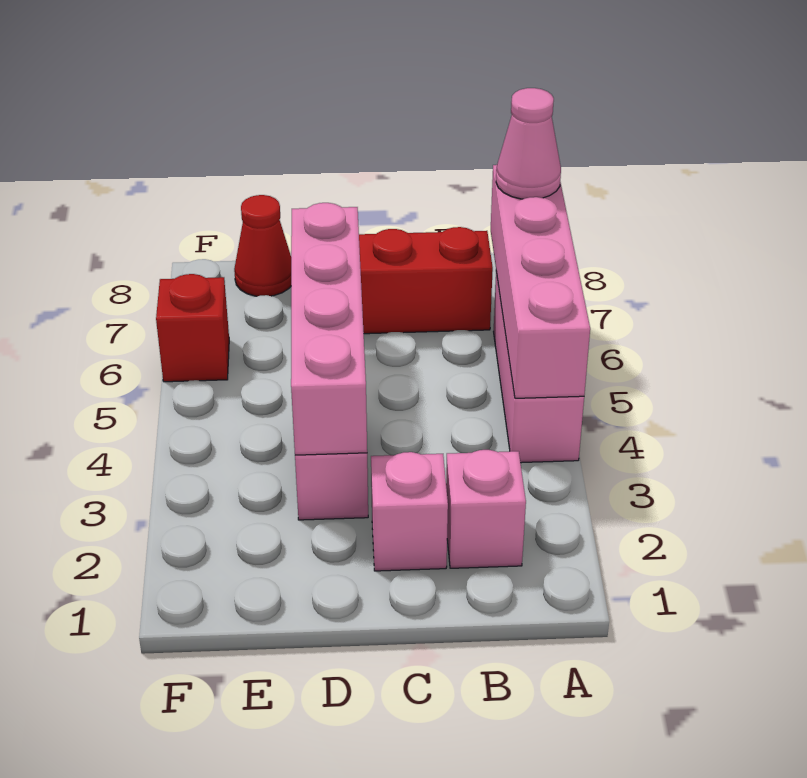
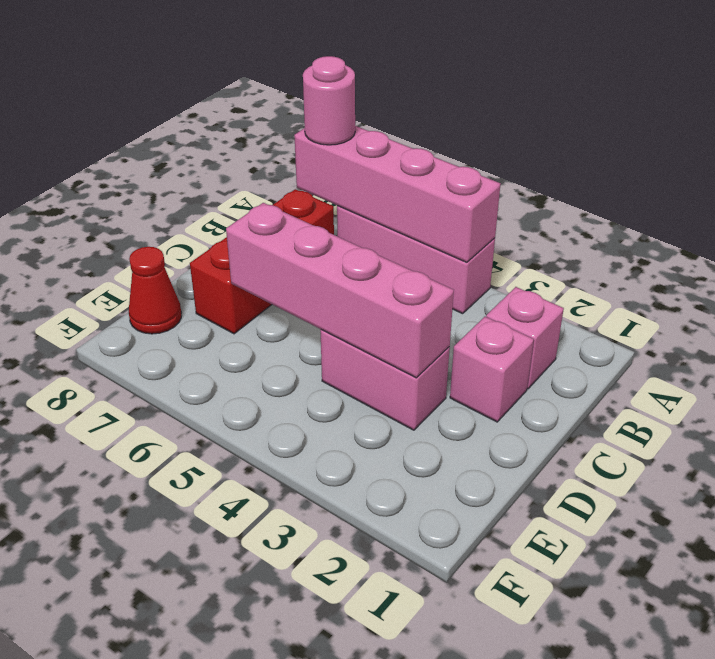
pink 1x1 cone [496,88,561,199] -> pink 1x1 round brick [303,56,355,145]
red 1x1 brick [156,274,229,382] -> none

